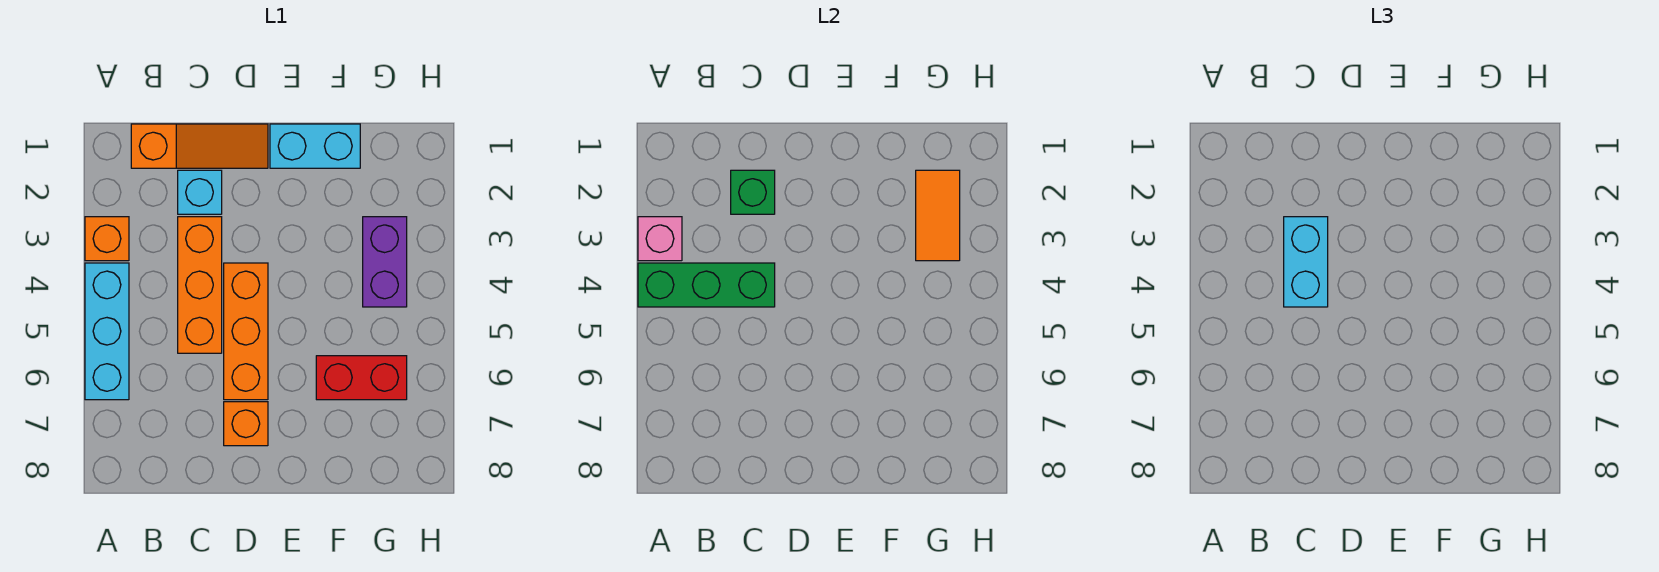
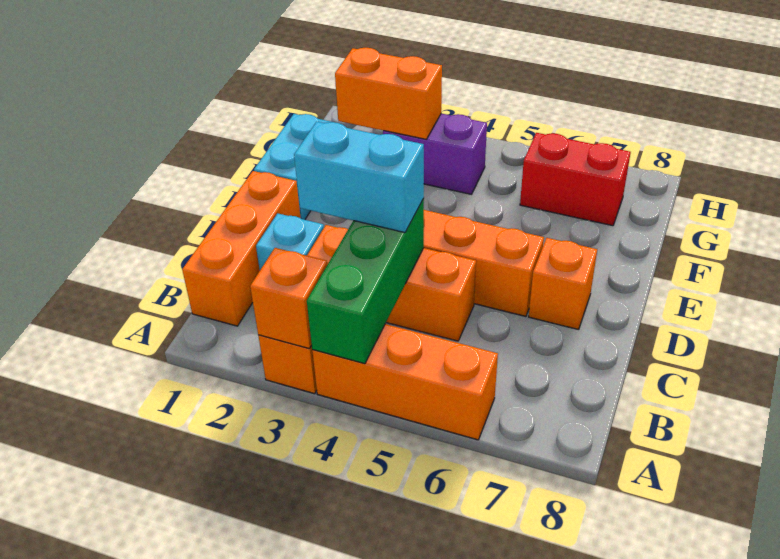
pink 1x1 brick [638,217,682,261] -> orange 1x1 brick [250,248,327,349]
cyan 1x3 brick [85,263,129,400] -> orange 1x3 brick [312,324,498,440]
orange 1x3 slope [131,124,268,168] -> orange 1x3 brick [182,171,301,326]
green 1x1 brick [731,170,775,214] -> none
red 1x2 brick [316,356,407,400] -> red 1x2 brick turned to [520,133,631,226]
orange 1x2 tile [916,170,960,261] -> orange 1x2 brick [335,48,442,139]

